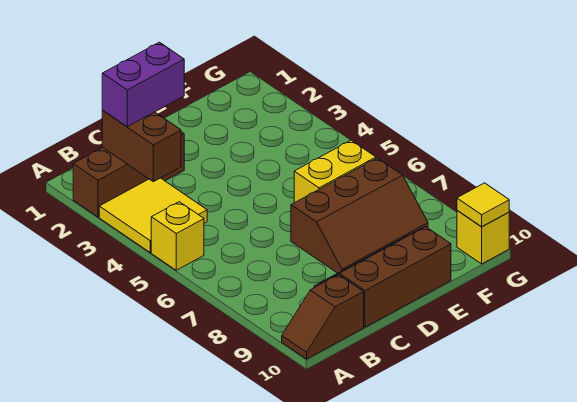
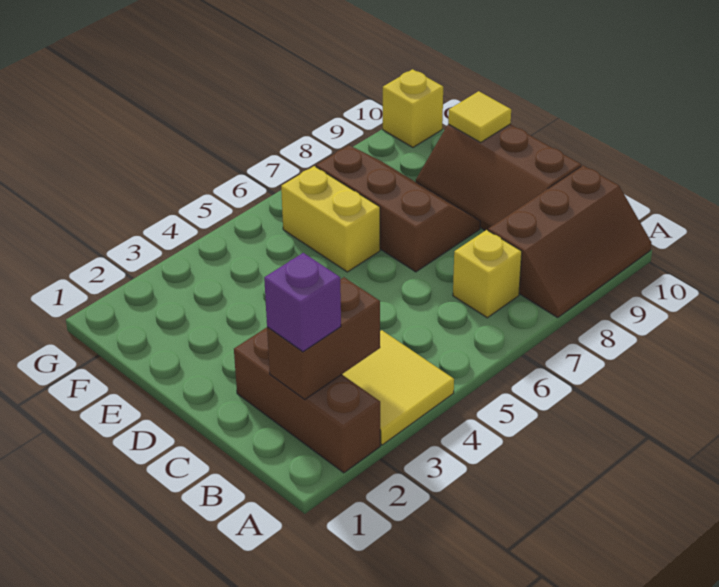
yellow 1x1 brick [151,202,204,270] -> yellow 1x1 brick moved to [453,230,522,318]
brown 1x2 slope [282,275,364,359] -> brown 2x3 slope [488,165,651,317]
purple 1x2 brick [102,42,184,127] -> purple 1x1 brick [264,253,341,352]
yellow 1x1 tile [457,183,509,227] -> yellow 1x1 tile moved to [448,91,511,142]

